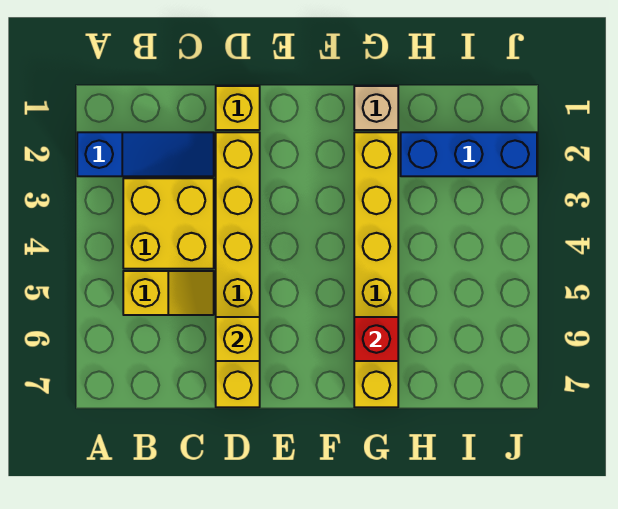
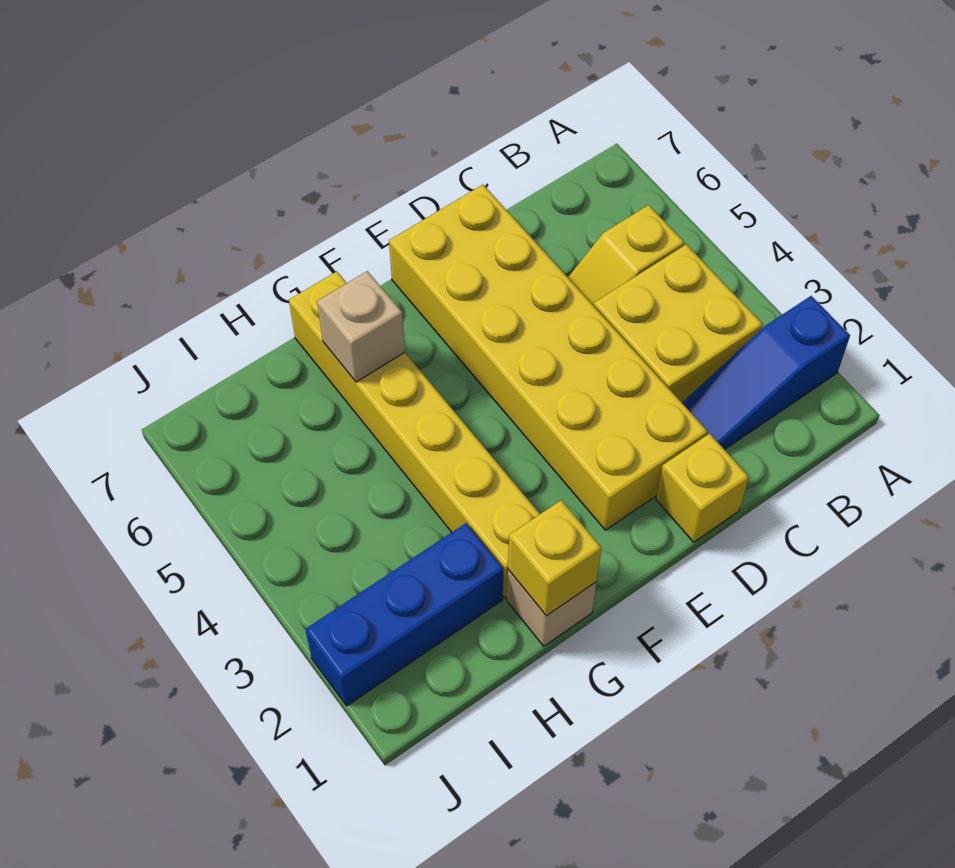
yellow 1x6 brick [216,132,260,407] -> yellow 2x6 brick [389,185,708,530]
yellow 1x1 brick [216,317,260,361] -> yellow 1x1 brick moved to [508,500,601,616]
red 1x1 brick [354,317,398,361] -> tan 1x1 brick [317,271,405,382]

